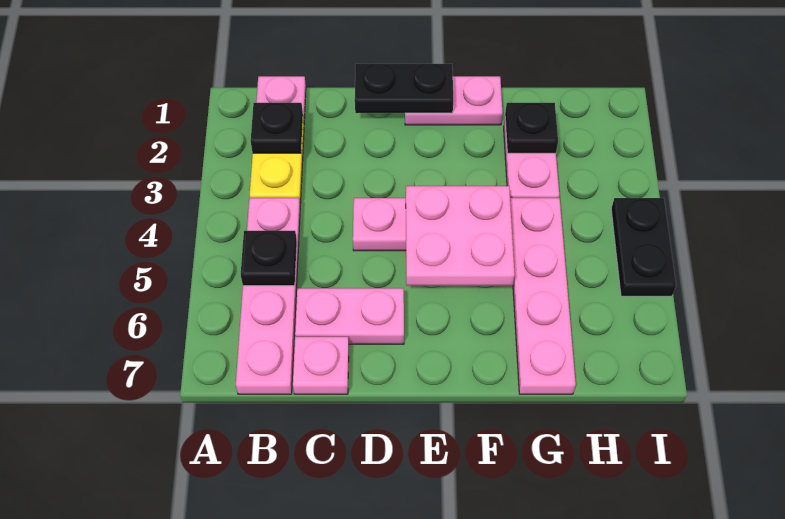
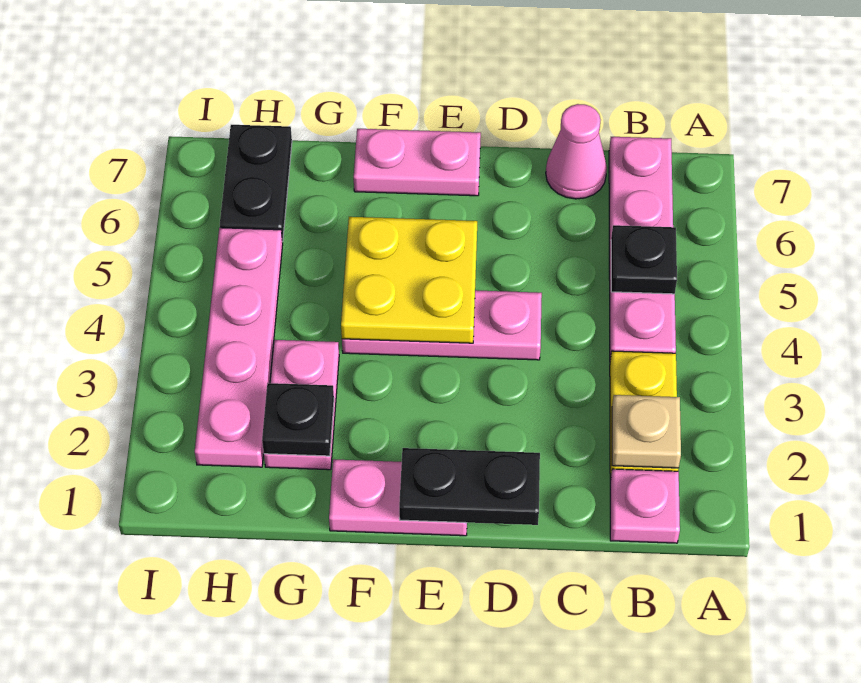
black 1x1 plate [251,103,303,153] -> tan 1x1 plate [612,395,681,468]
pink 1x2 plate [295,288,404,344] -> pink 1x2 plate moved to [354,129,481,196]
pink 1x1 plate [293,337,349,394] -> pink 1x1 cone [546,104,607,199]
pink 2x2 plate [406,186,515,286] -> yellow 2x2 plate [341,217,477,343]
pink 1x4 plate [510,198,576,394] -> pink 1x4 plate moved to [195,228,283,467]
black 1x2 plate [611,198,676,296] -> black 1x2 plate moved to [220,125,292,242]

